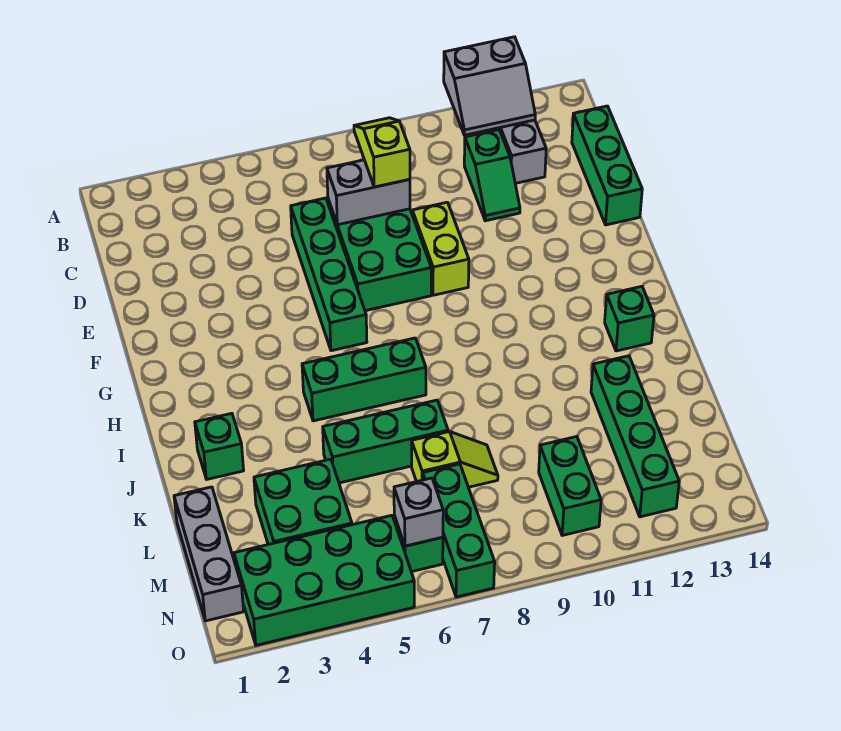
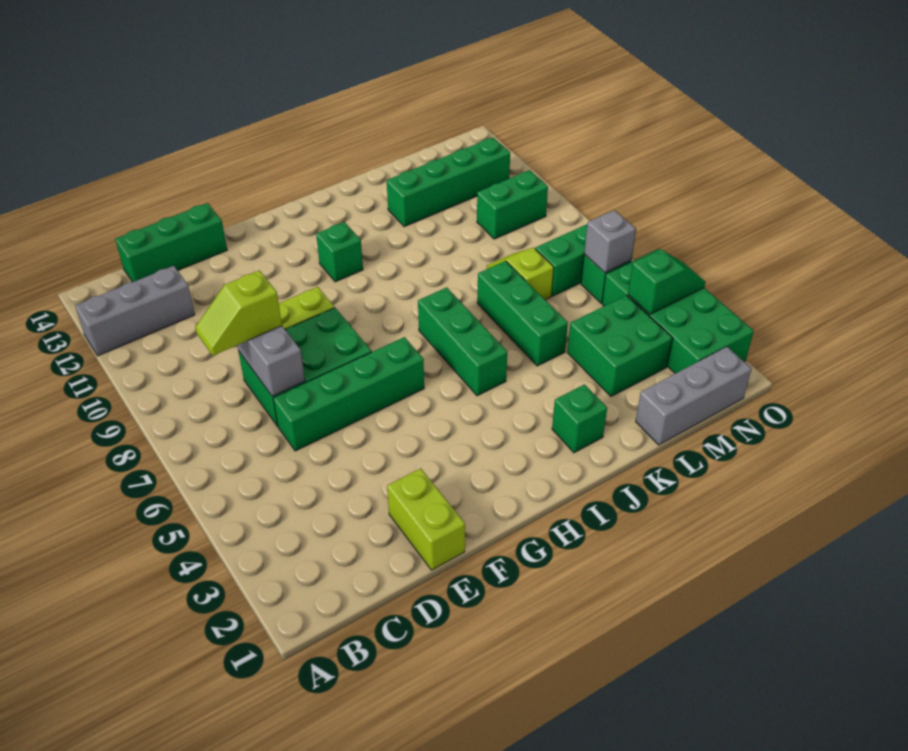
grey 2x2 slope [444,37,535,135] -> none
green 1x2 slope [464,130,520,221] -> green 1x2 slope moved to [628,249,706,314]
none -> lime 1x2 brick [387,468,465,570]
green 1x1 brick [605,286,654,351] -> green 1x1 brick moved to [316,222,363,282]

